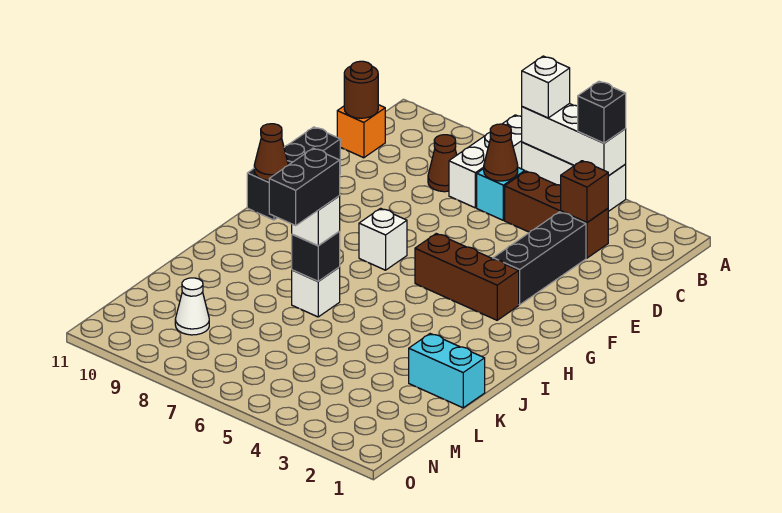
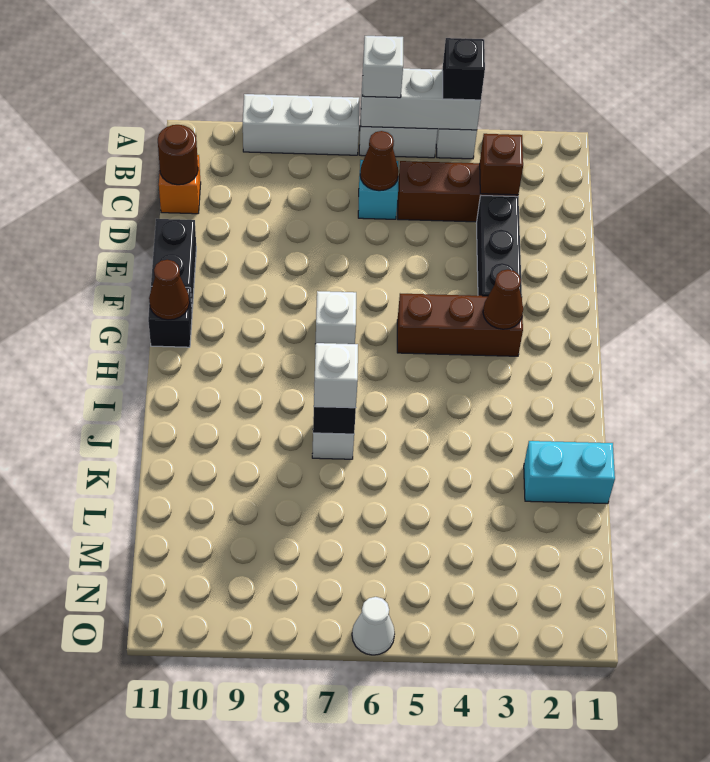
white 1x3 brick [449,115,522,208] -> white 1x3 brick turned to [243,94,359,155]
brown 1x1 cone [428,135,457,192] -> brown 1x1 cone moved to [483,269,523,329]
black 1x2 brick [269,148,340,225] -> none
white 1x1 cone [175,278,209,335] -> white 1x1 cone moved to [352,597,395,655]

